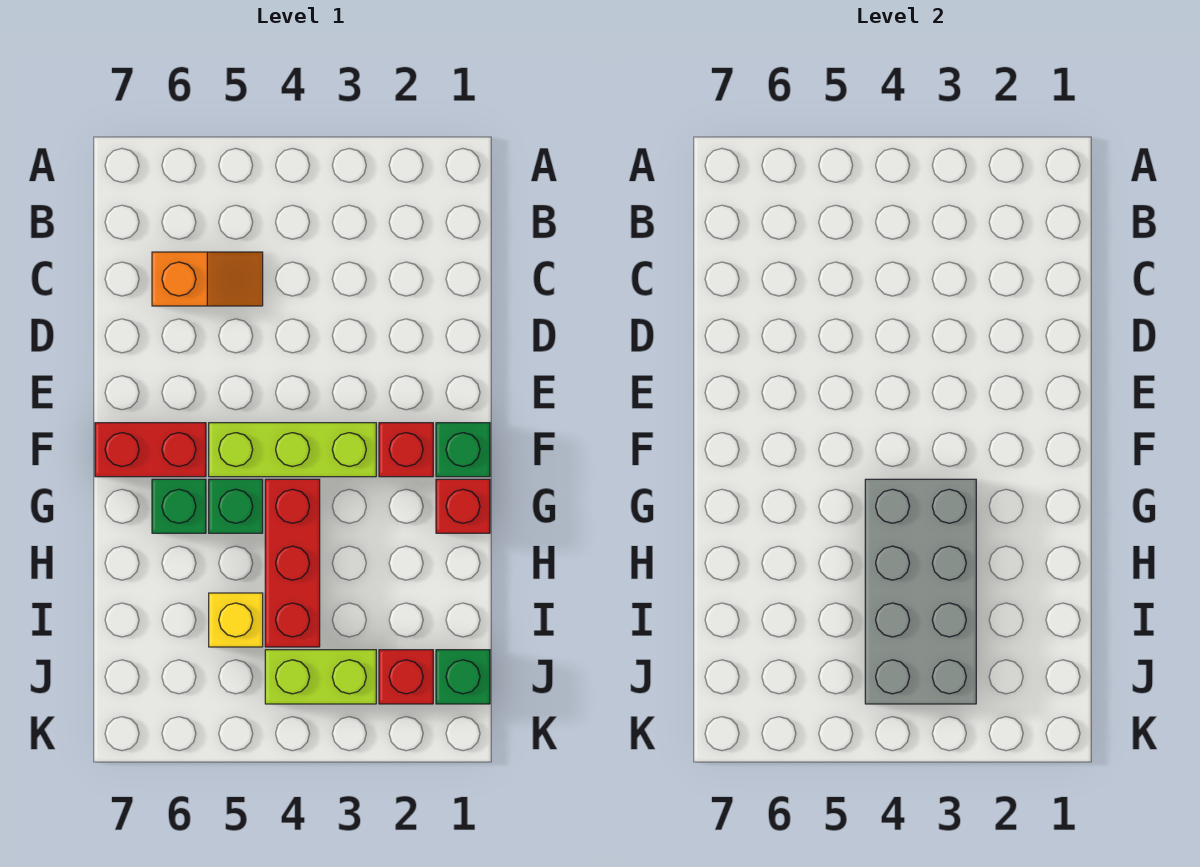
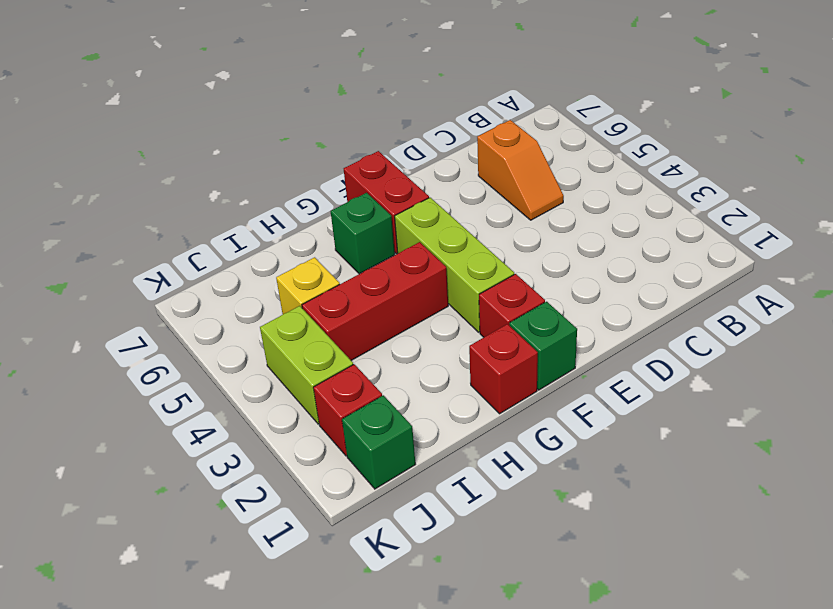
grey 2x4 brick [865,479,976,704] -> none
green 1x1 brick [209,479,263,533] -> none

